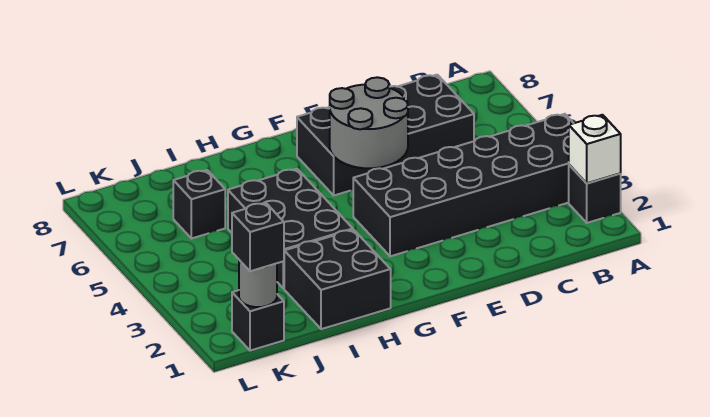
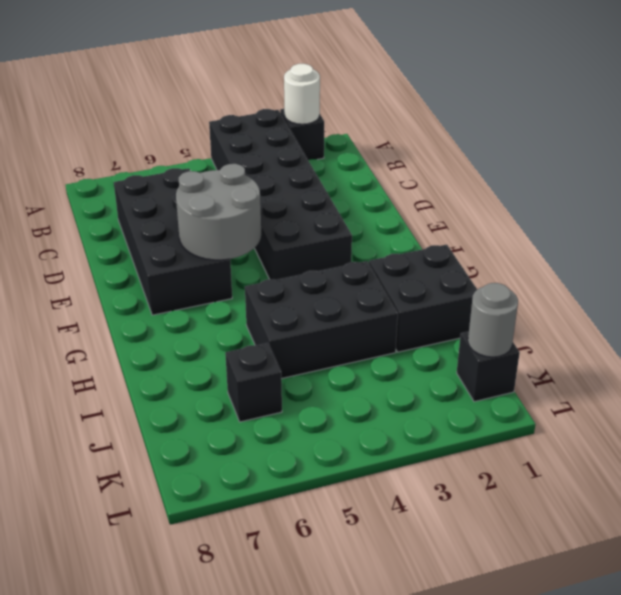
white 1x1 brick [569,115,621,183] -> white 1x1 round brick [284,64,320,124]
black 1x1 brick [232,203,284,271] -> none

